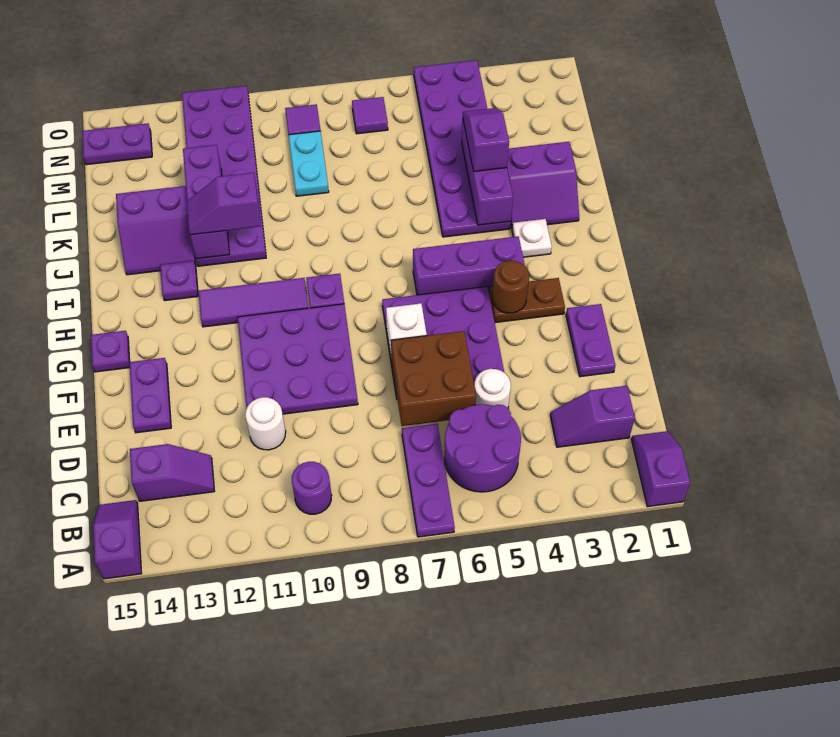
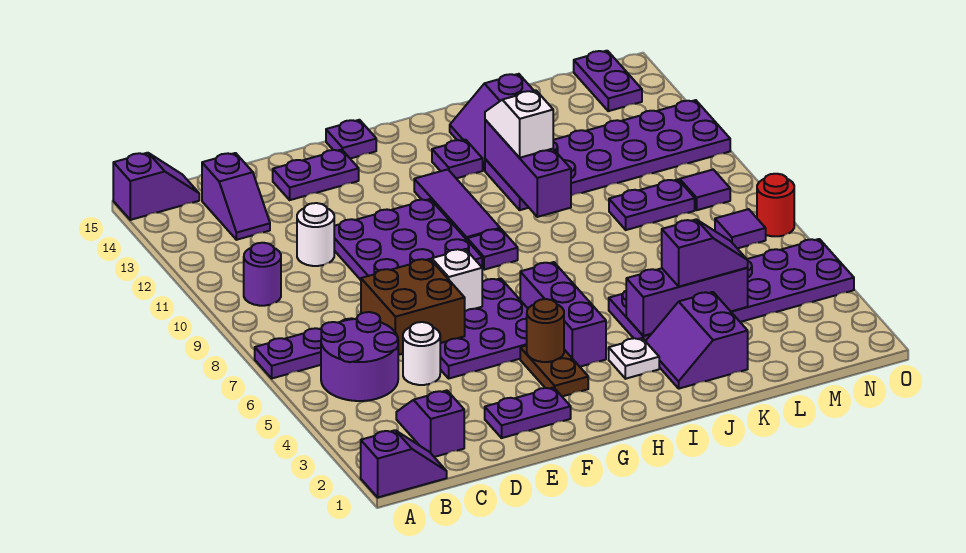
purple 1x2 slope [186,173,261,235] -> white 1x2 slope [485,90,553,158]
purple 1x3 brick [183,145,229,259] -> purple 1x3 brick turned to [485,120,571,217]
cyan 1x2 plate [288,131,329,196] -> purple 1x2 plate [609,179,695,230]
none -> red 1x1 round brick [757,174,794,236]

